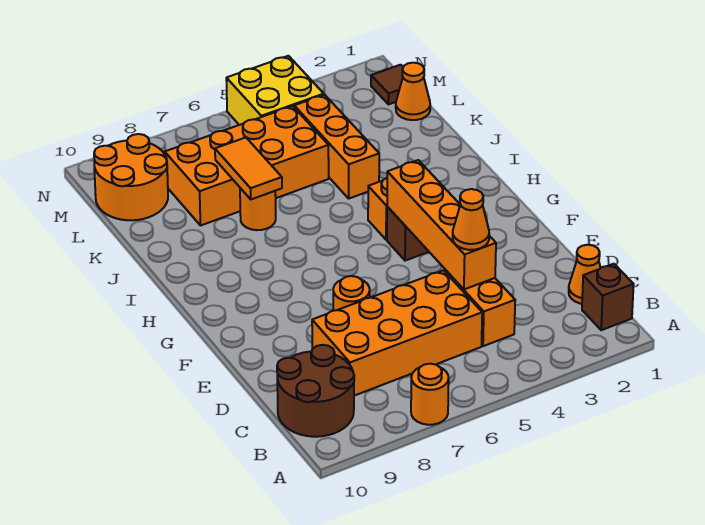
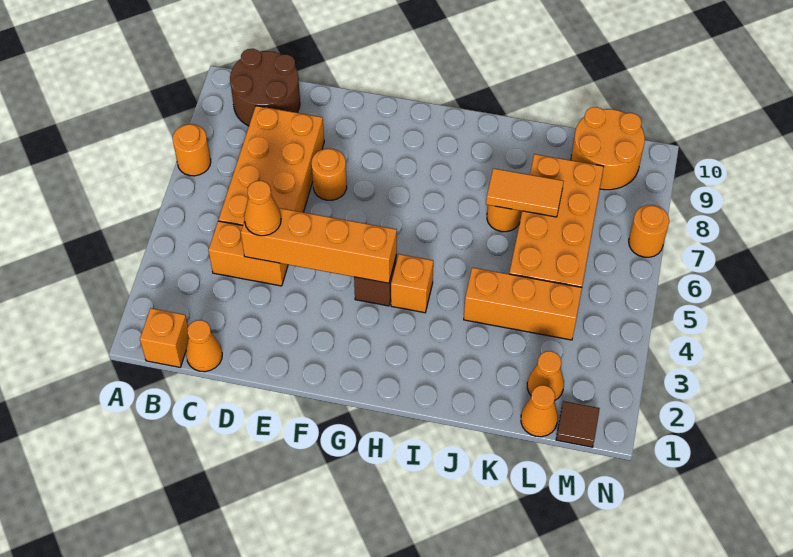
brown 1x1 brick [582,264,634,330] -> orange 1x1 brick [140,308,189,367]
none -> orange 1x1 cone [527,351,564,400]
yellow 2x2 brick [226,56,324,125] -> none
none -> orange 1x1 round brick [629,205,669,257]

